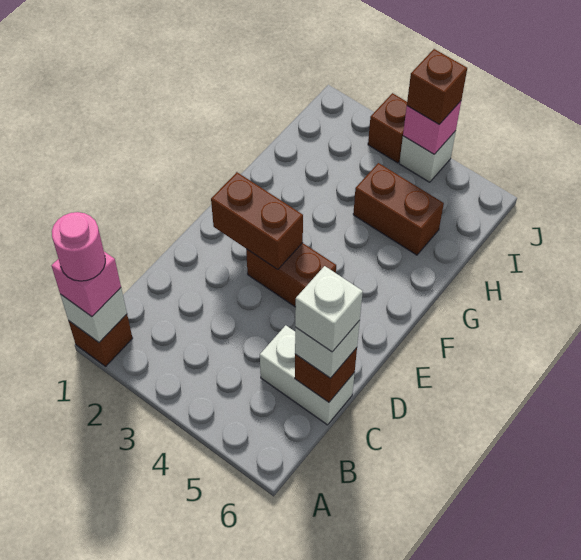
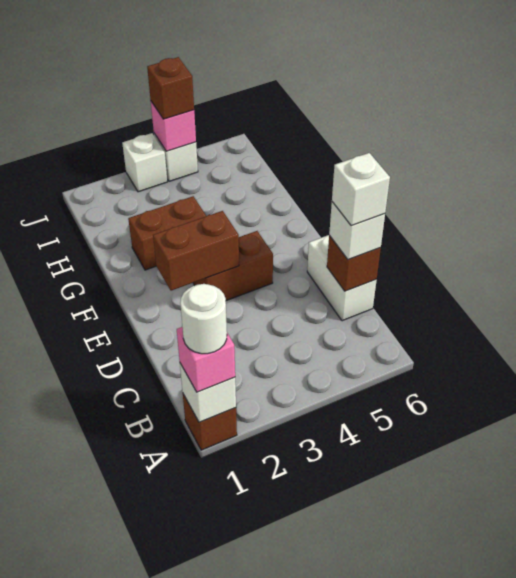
pink 1x1 round brick [52,212,105,281] -> white 1x1 round brick [180,284,227,354]
white 1x2 brick [260,325,355,425] -> white 1x2 brick turned to [307,235,377,321]
brown 1x2 brick [353,163,444,255] -> brown 1x2 brick moved to [128,196,206,270]
brown 1x1 brick [368,93,407,163] -> white 1x1 brick [122,133,167,192]

